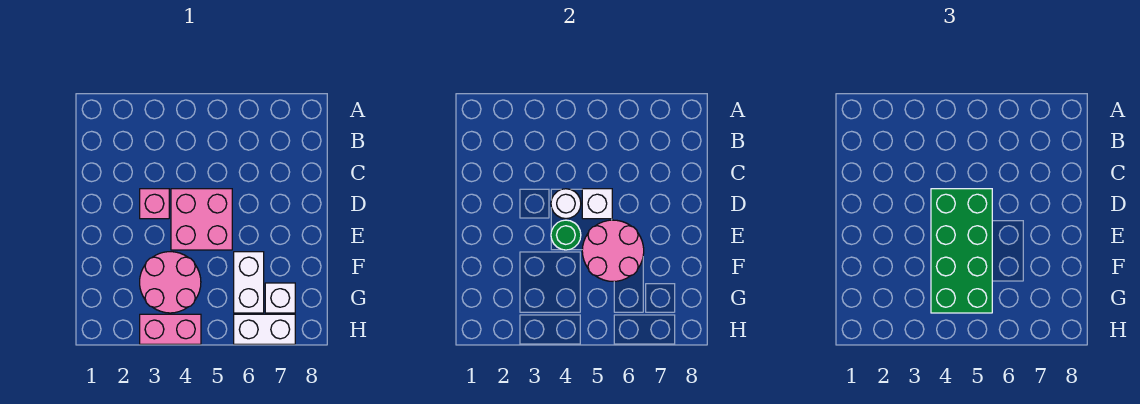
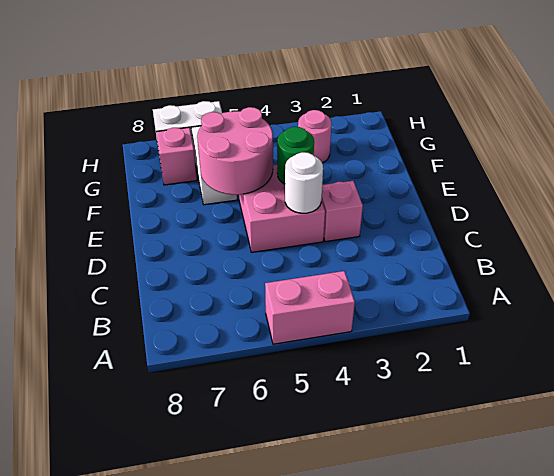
green 2x4 brick [931,189,992,313] -> none
white 1x1 brick [582,189,612,219] -> none
pink 2x2 round brick [140,252,201,313] -> pink 1x1 round brick [298,110,332,163]
white 1x1 brick [265,283,295,313] -> pink 1x1 brick [156,127,197,185]
pink 1x2 brick [140,314,201,344] -> pink 1x2 brick moved to [265,271,355,344]

